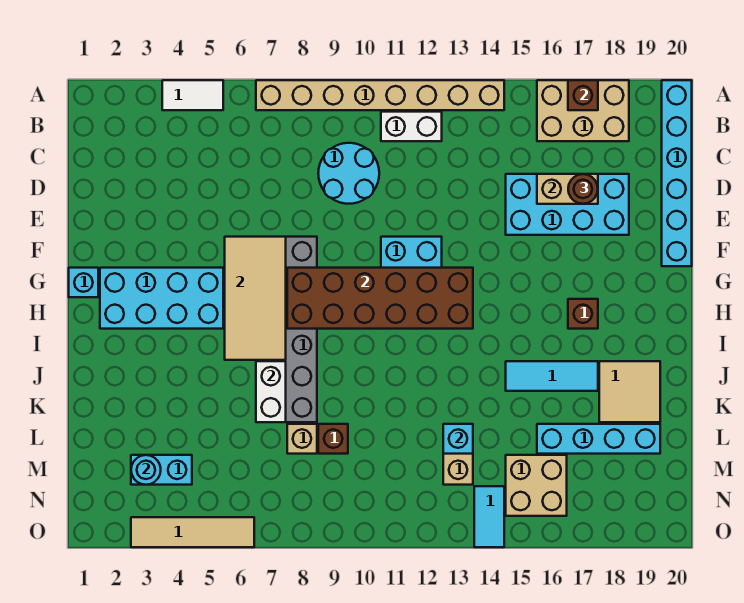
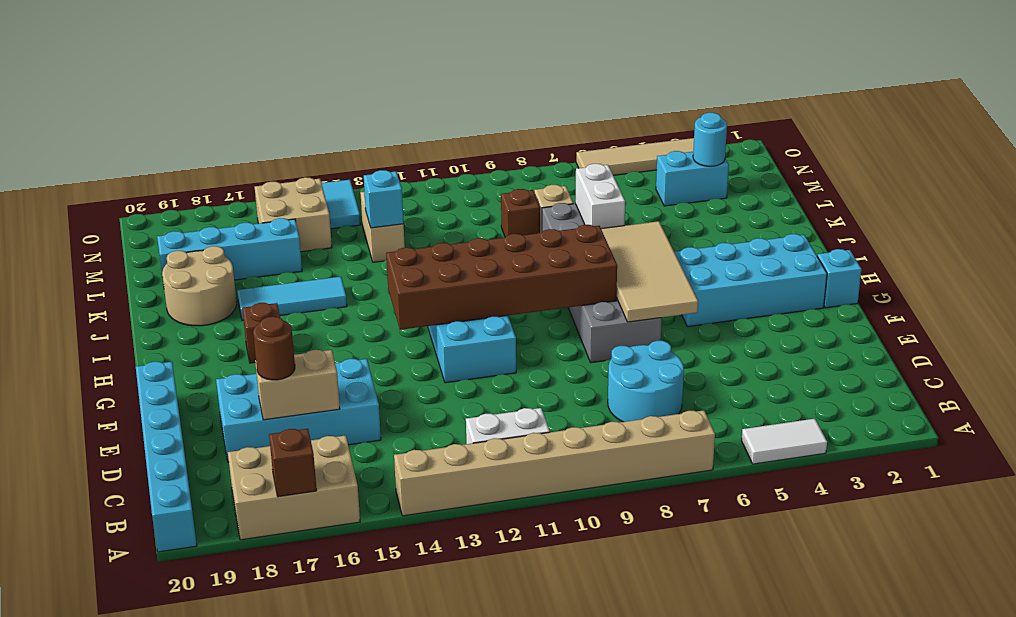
cyan 2x2 round brick [318,143,379,204] -> cyan 2x2 round brick moved to [608,341,684,422]
tan 2x2 tile [599,361,660,422] -> tan 2x2 round brick [162,246,237,326]

